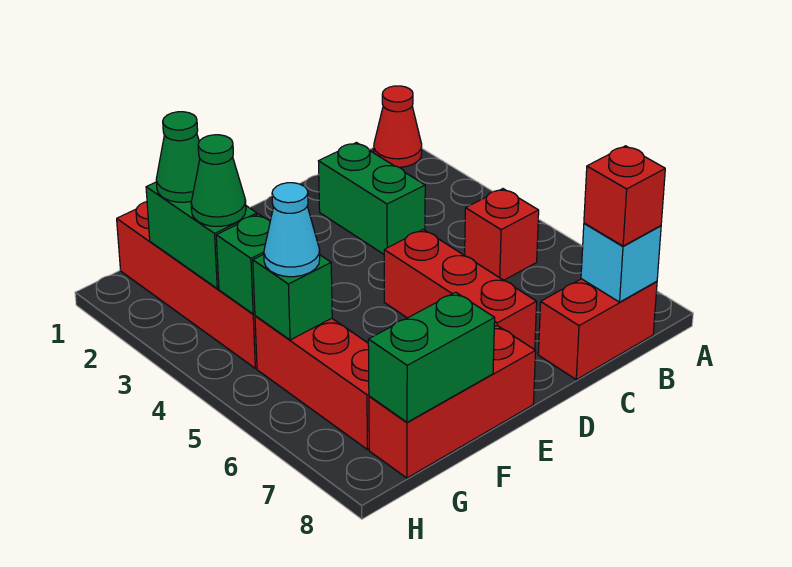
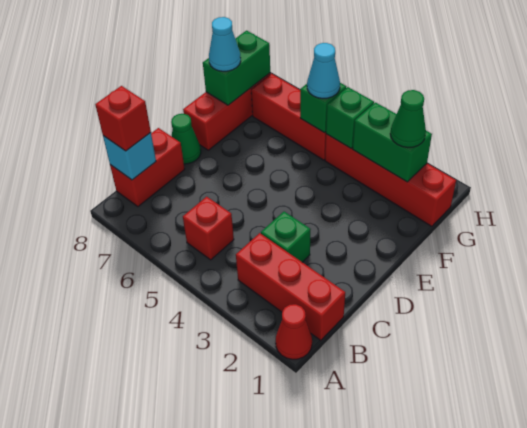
green 1x2 brick [319,143,425,254] -> green 1x1 brick [261,212,311,262]
red 1x3 brick [384,229,537,350] -> red 1x3 brick moved to [236,233,345,340]
none -> cyan 1x1 cone [209,17,241,71]
green 1x1 cone [191,135,246,226] -> green 1x1 cone moved to [171,114,201,164]

